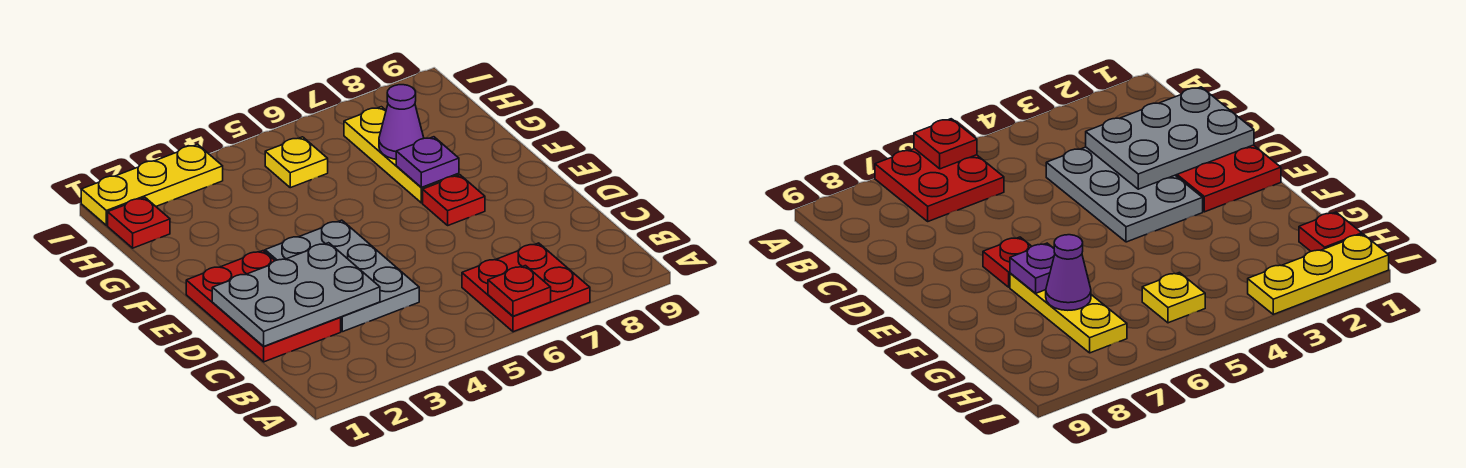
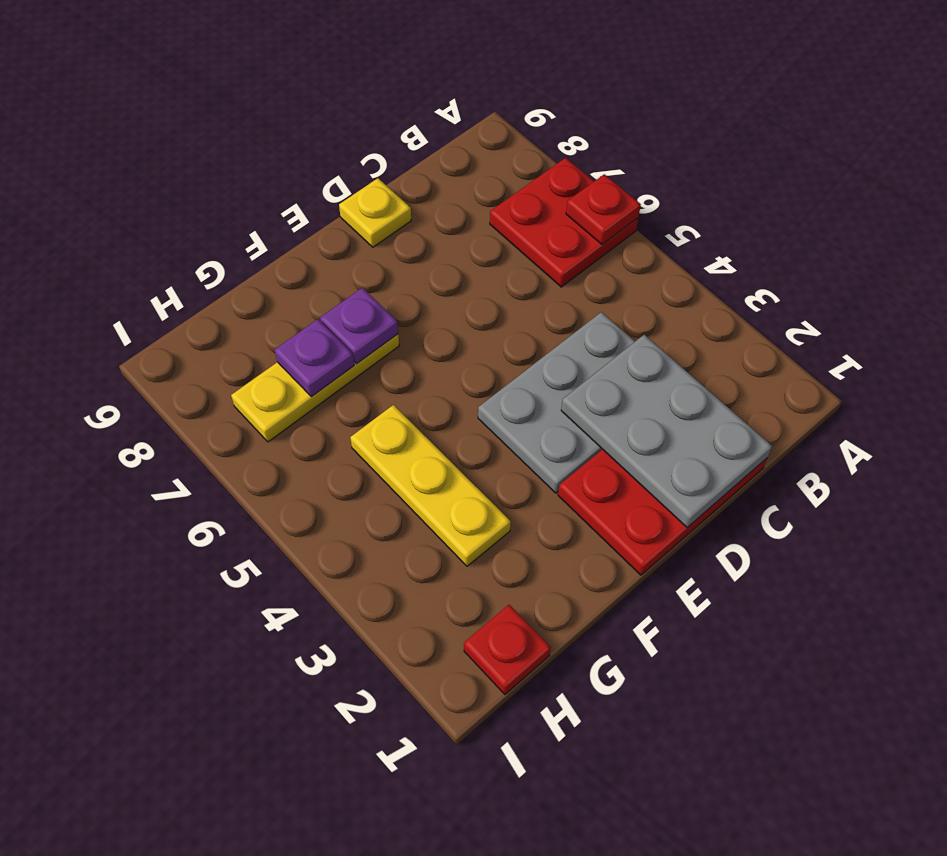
red 1x1 plate [423,175,485,225] -> none
purple 1x1 cone [379,85,424,159] -> purple 1x1 plate [275,319,354,397]
yellow 1x1 plate [265,137,328,188] -> yellow 1x1 plate moved to [339,178,411,247]
yellow 1x3 plate [81,144,223,225] -> yellow 1x3 plate moved to [350,405,511,566]

